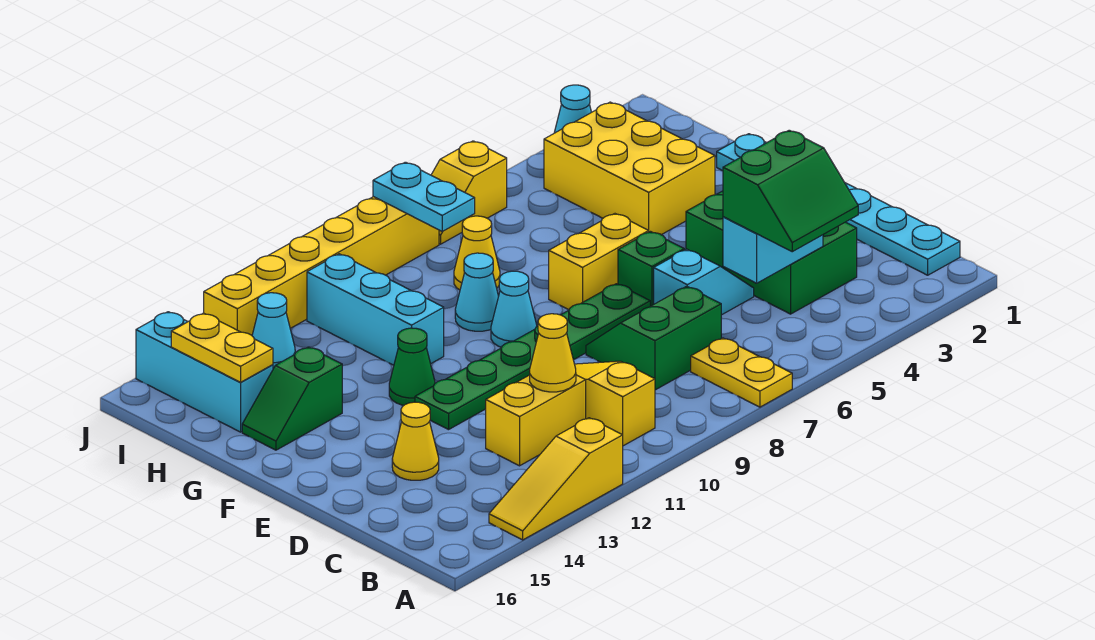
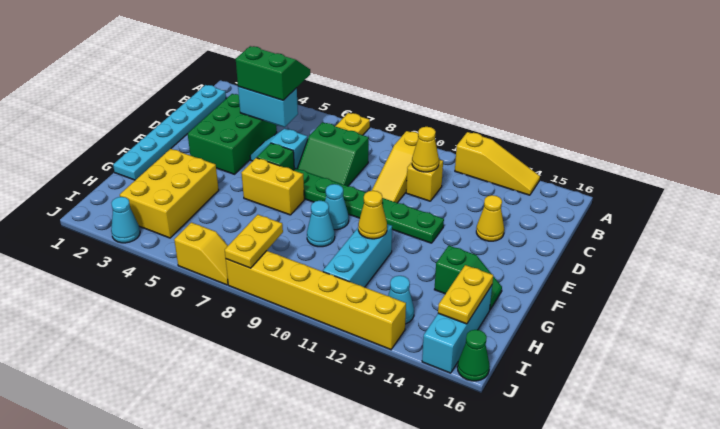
yellow 1x2 brick [486,375,586,466] -> yellow 1x1 brick [406,160,443,201]
green 1x1 cone [389,328,435,405] -> green 1x1 cone moved to [457,330,490,381]
yellow 1x1 cone [454,216,500,290] -> yellow 1x1 cone moved to [358,191,387,239]
cyan 1x2 plate [373,162,475,232] -> yellow 1x2 plate [225,215,283,268]

